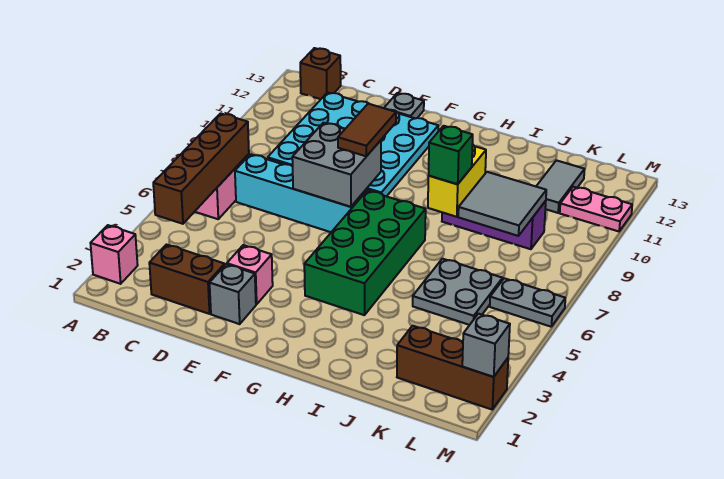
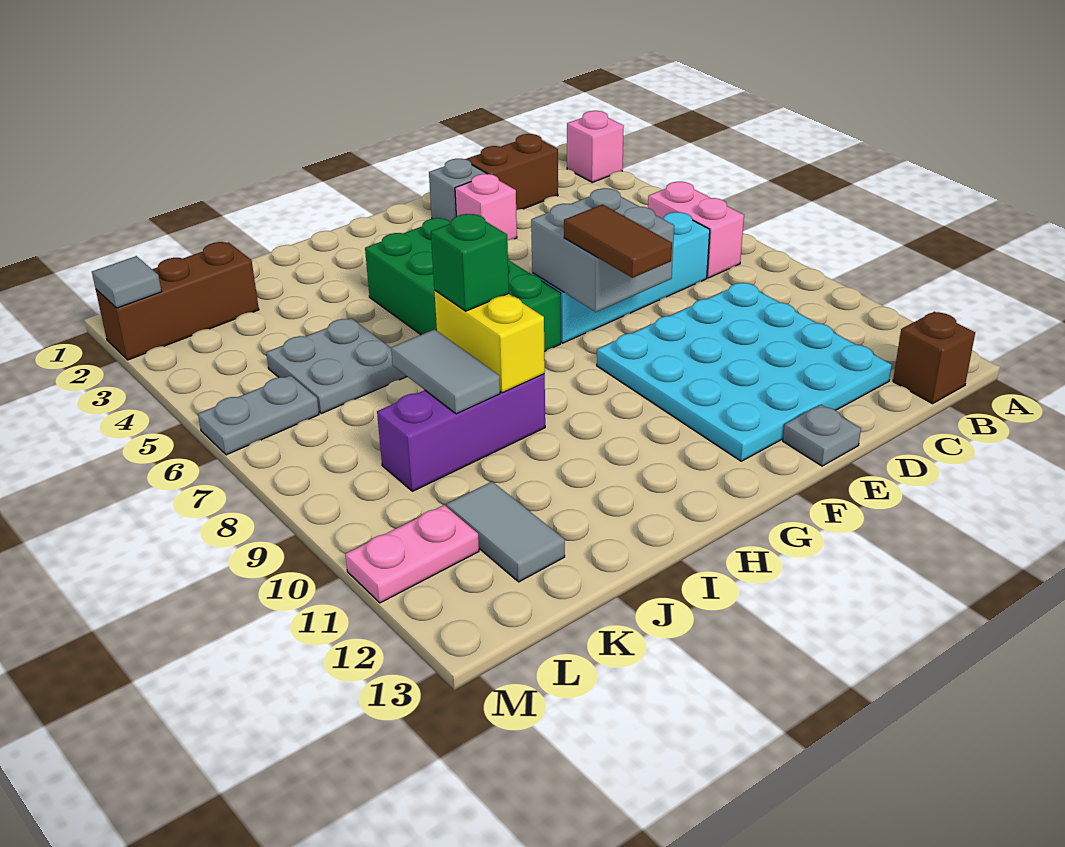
brown 1x4 brick [153,113,249,224] -> none
grey 2x2 tile [458,172,546,236] -> grey 1x2 tile [391,329,500,414]
grey 1x1 brick [462,314,510,377] -> grey 1x1 tile [92,256,162,308]

